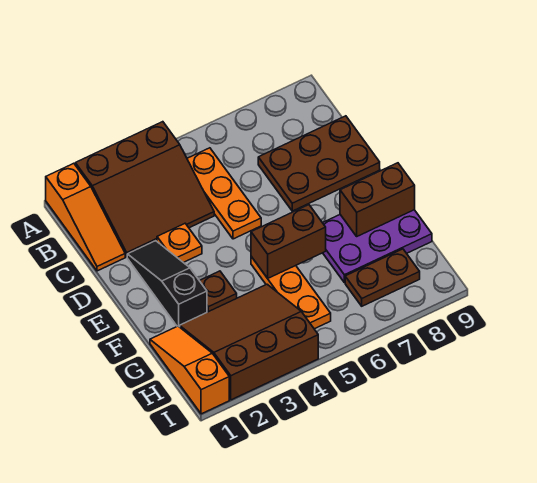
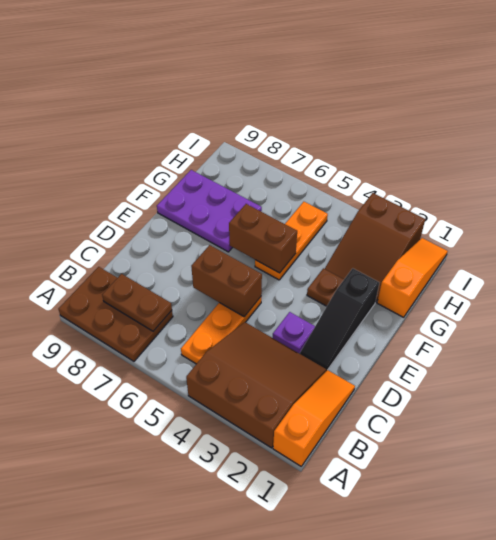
brown 2x3 plate [258,116,380,211] -> brown 2x3 plate moved to [58,267,173,361]
orange 1x1 plate [157,224,202,262] -> purple 1x1 plate [273,312,315,354]
brown 1x2 brick [340,163,415,236] -> brown 1x2 brick moved to [191,245,262,317]
orange 1x3 slope [150,326,229,414] -> orange 1x3 slope turned to [377,238,448,317]
brown 3x3 slope [180,284,318,400] -> brown 2x3 slope [325,193,425,302]
brown 1x2 plate [345,249,420,306] -> brown 1x2 plate moved to [102,274,172,331]

